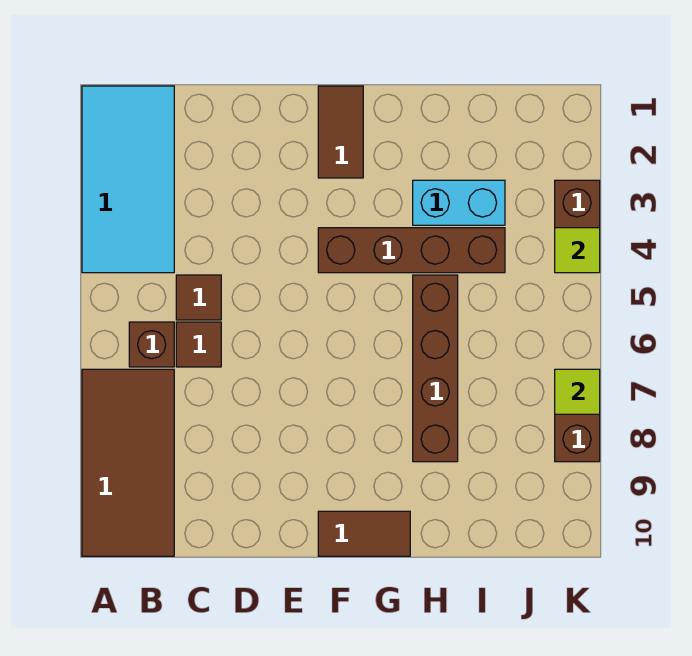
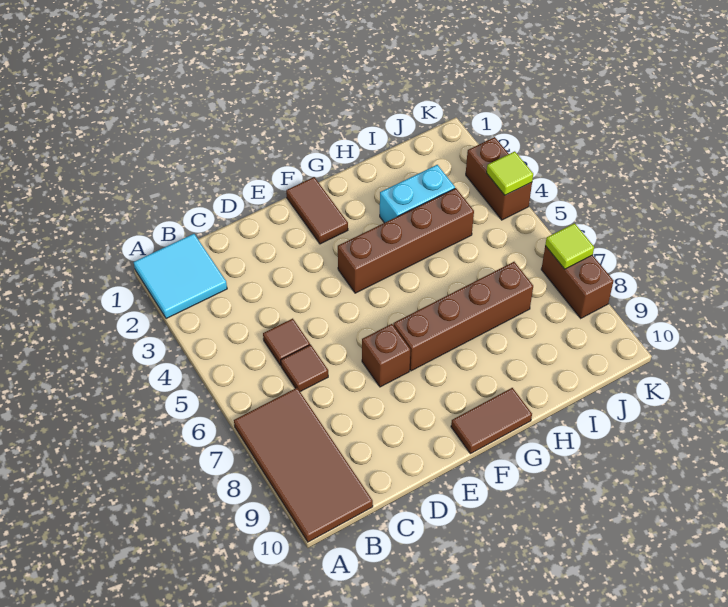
cyan 2x4 tile [82,86,174,273] -> cyan 2x2 tile [134,234,227,319]
brown 1x1 brick [129,322,174,367] -> brown 1x1 brick moved to [362,324,410,387]
brown 1x4 brick [413,275,458,462] -> brown 1x4 brick turned to [393,262,533,371]

